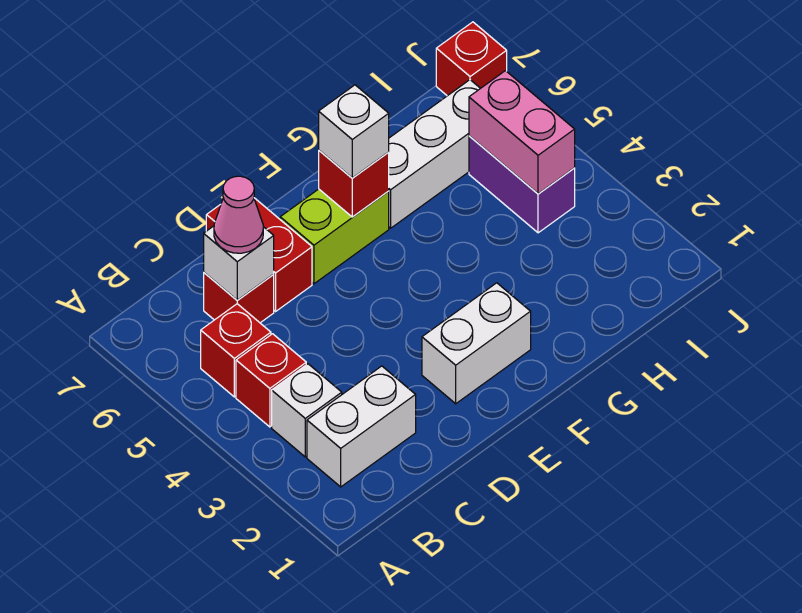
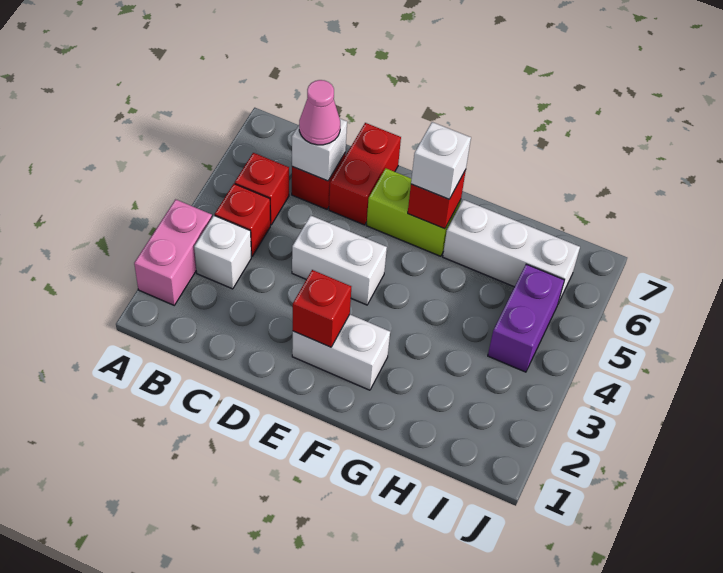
white 1x2 brick [307,366,416,487] -> white 1x2 brick moved to [292,215,387,305]
pink 1x2 brick [469,71,575,194] -> pink 1x2 brick moved to [134,199,212,305]
red 1x1 brick [436,22,507,96] -> red 1x1 brick moved to [293,270,351,347]

